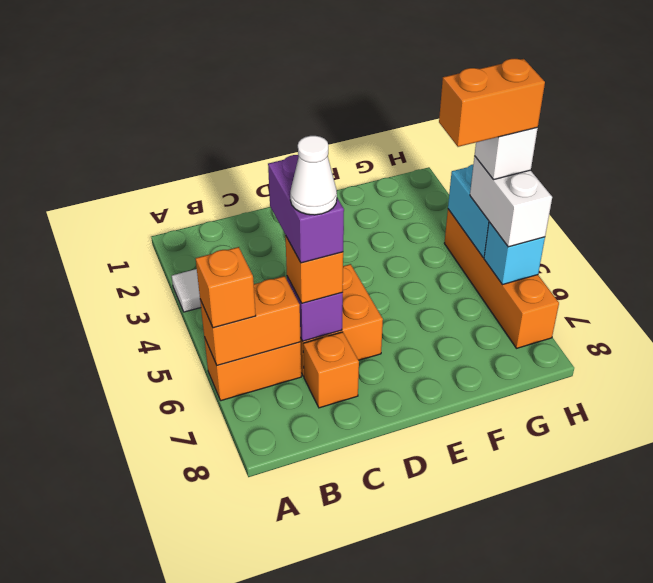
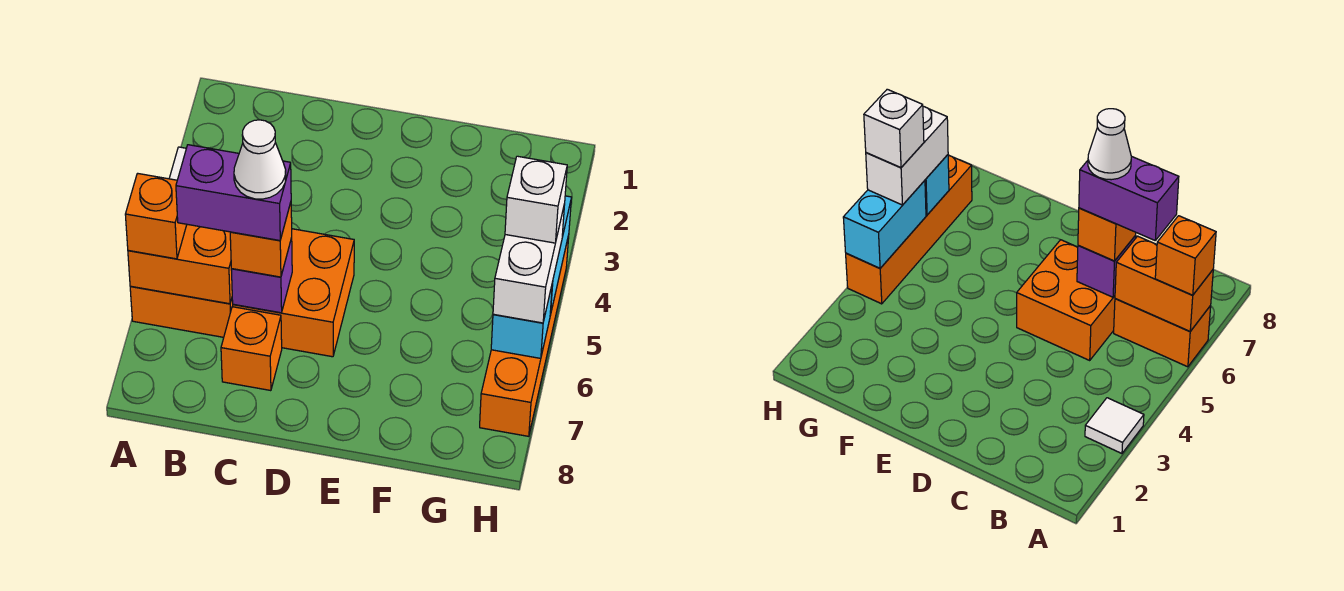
purple 1x2 brick [268,155,344,263] -> purple 1x2 brick turned to [176,145,291,240]
orange 1x2 brick [439,59,545,147] -> none

